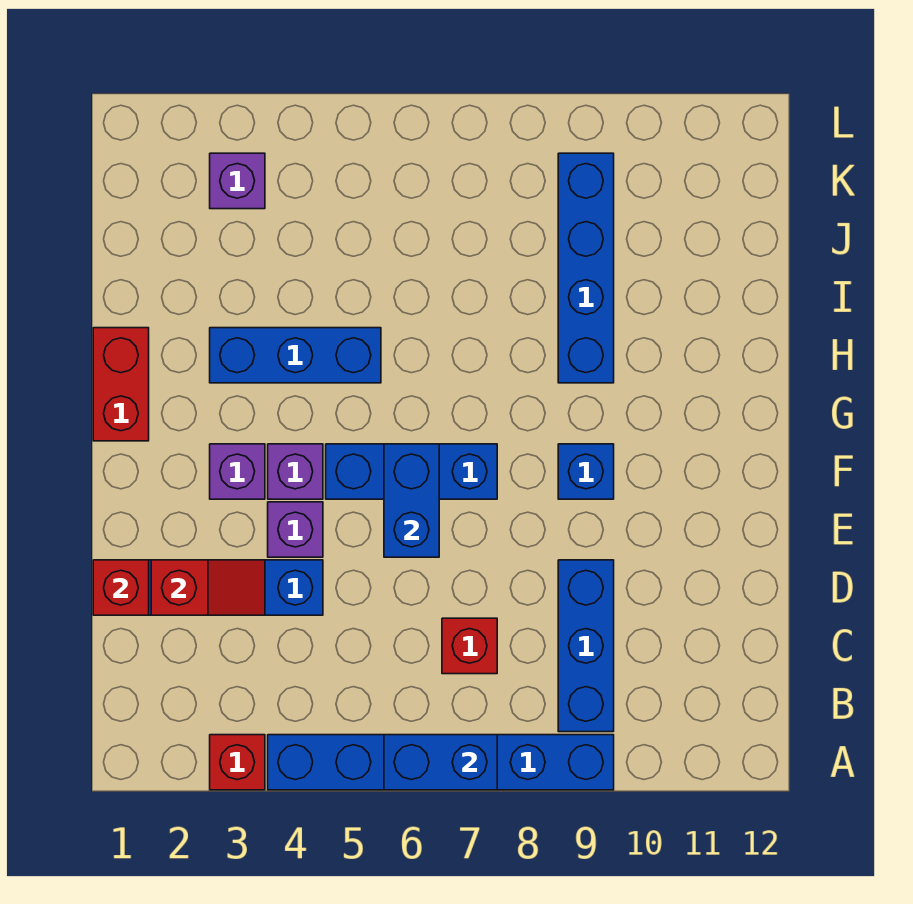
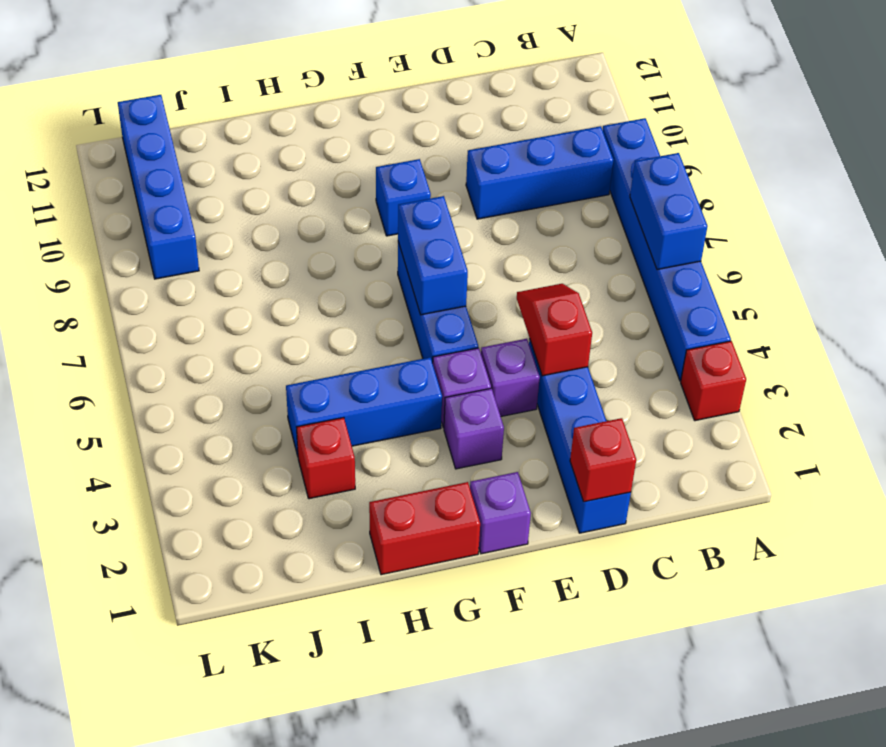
red 1x1 brick [442,618,497,674] -> red 1x1 brick moved to [297,418,355,499]
red 1x2 slope [151,560,265,615] -> red 1x2 slope moved to [517,284,592,376]
blue 1x2 brick [384,444,439,557] -> blue 1x2 brick turned to [398,196,468,315]
blue 1x3 brick [210,328,381,383] -> blue 1x3 brick turned to [286,358,442,456]
blue 1x4 brick [558,153,614,383] -> blue 1x4 brick turned to [118,95,199,279]
purple 1x1 brick [210,153,265,209] -> purple 1x1 brick moved to [470,472,531,554]

